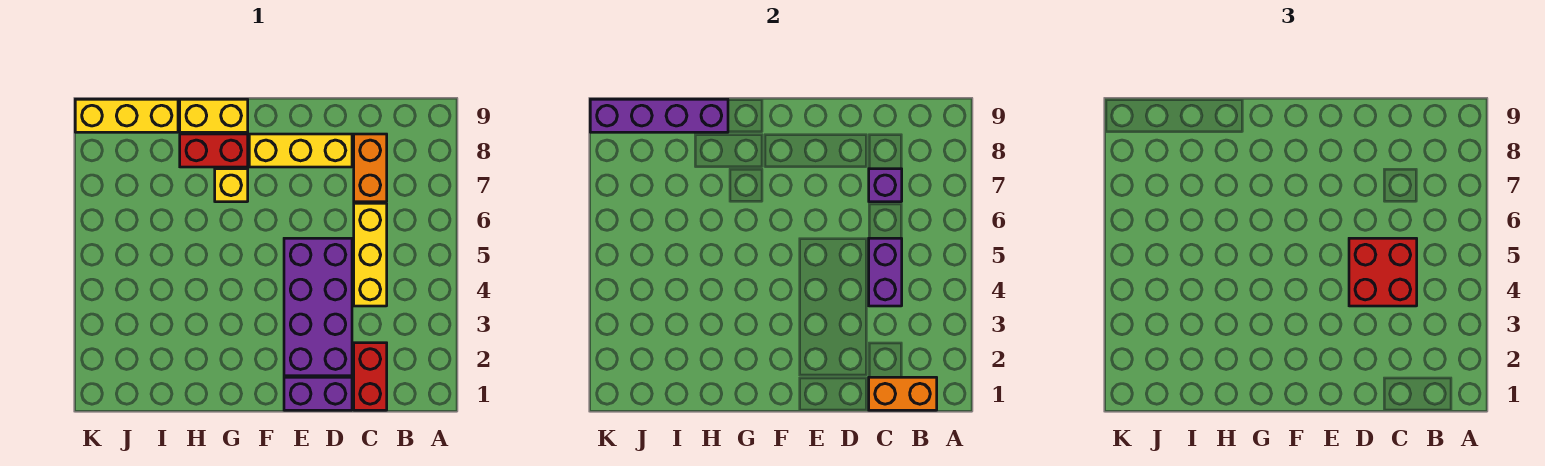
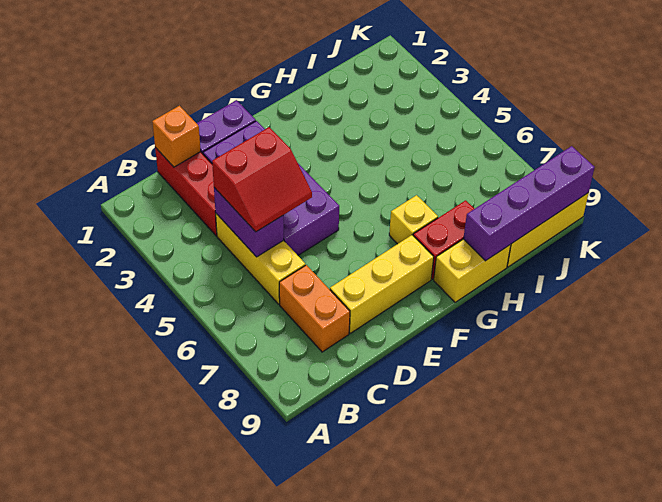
orange 1x2 brick [869,377,937,410] -> orange 1x1 brick [152,106,201,167]
red 1x2 brick [354,343,387,410] -> red 1x3 brick [155,148,217,236]
red 2x2 brick [1349,238,1417,306] -> red 2x2 slope [212,127,312,232]
purple 1x1 brick [869,169,902,202] -> none

